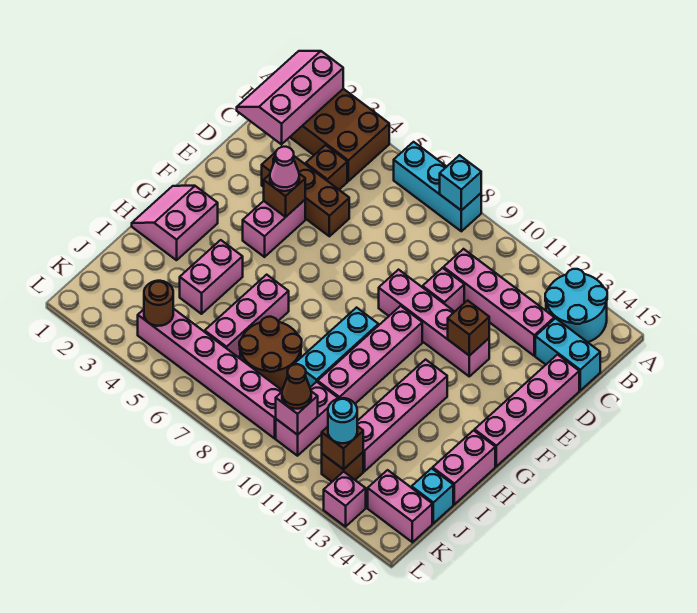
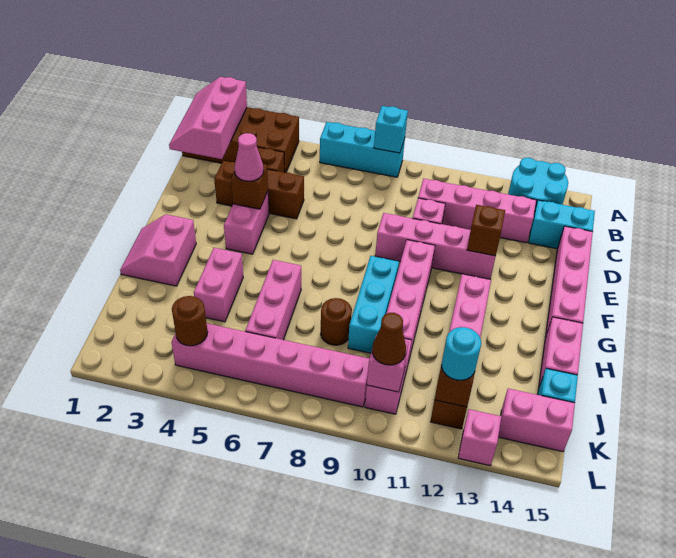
brown 2x2 round brick [239,317,302,390] -> brown 1x1 round brick [321,298,352,345]

